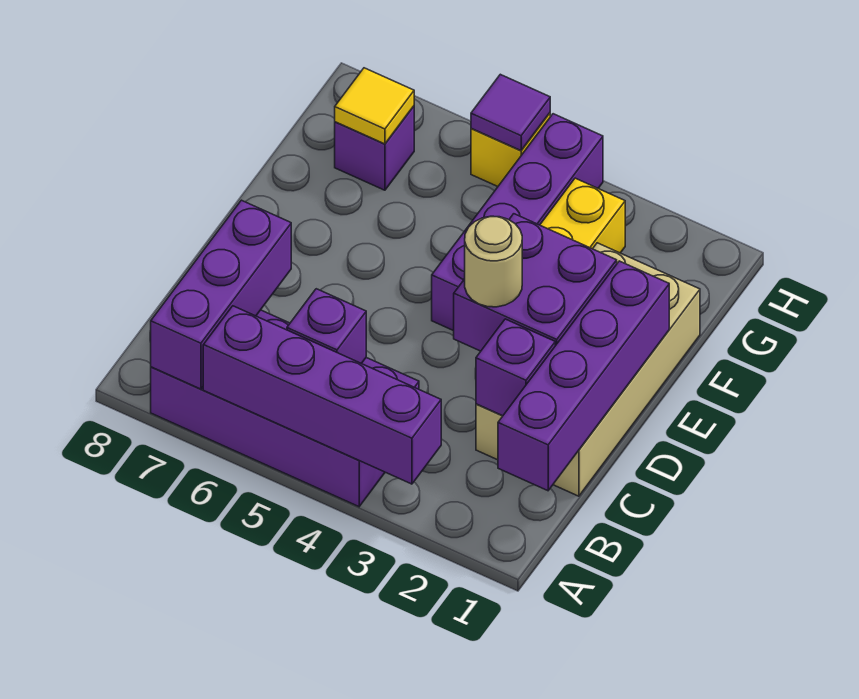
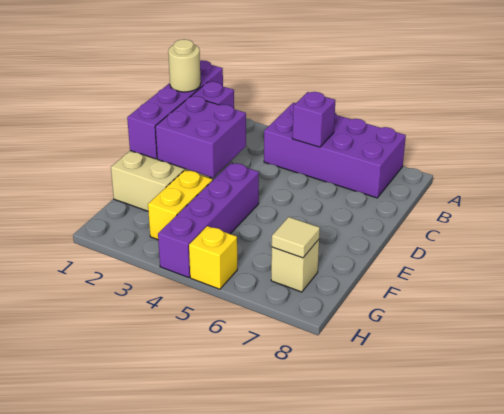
purple 1x4 brick [203,306,441,484] -> none
purple 1x3 brick [151,200,291,389] -> none
tan 1x1 round brick [465,216,522,307] -> tan 1x1 round brick moved to [168,39,201,92]
purple 1x1 brick [335,106,414,190] -> tan 1x1 brick [271,240,319,292]
yellow 1x1 tile [335,68,414,144] -> tan 1x1 tile [272,217,320,258]
purple 1x1 tile [471,74,550,150] -> none

